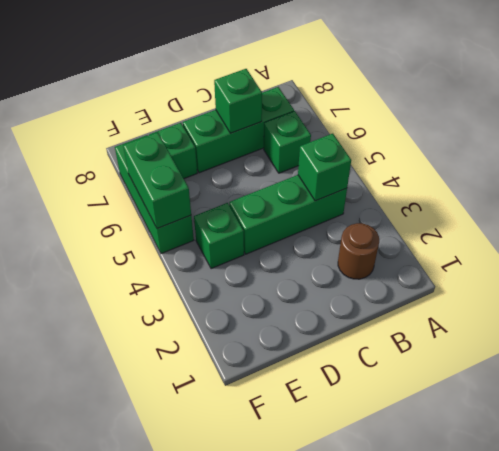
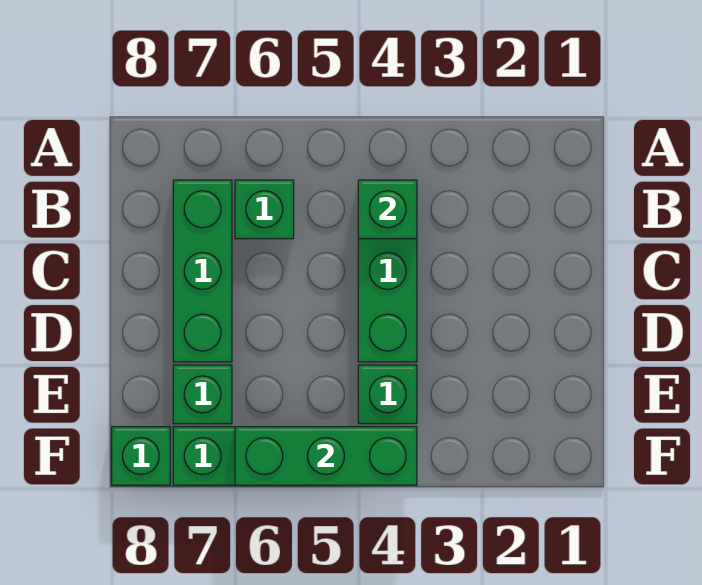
brown 1x1 round brick [338,223,379,279] -> none
green 1x1 brick [214,69,262,133] -> green 1x1 brick moved to [112,427,170,485]
green 1x2 brick [123,132,191,229] -> green 1x3 brick [235,427,417,485]

